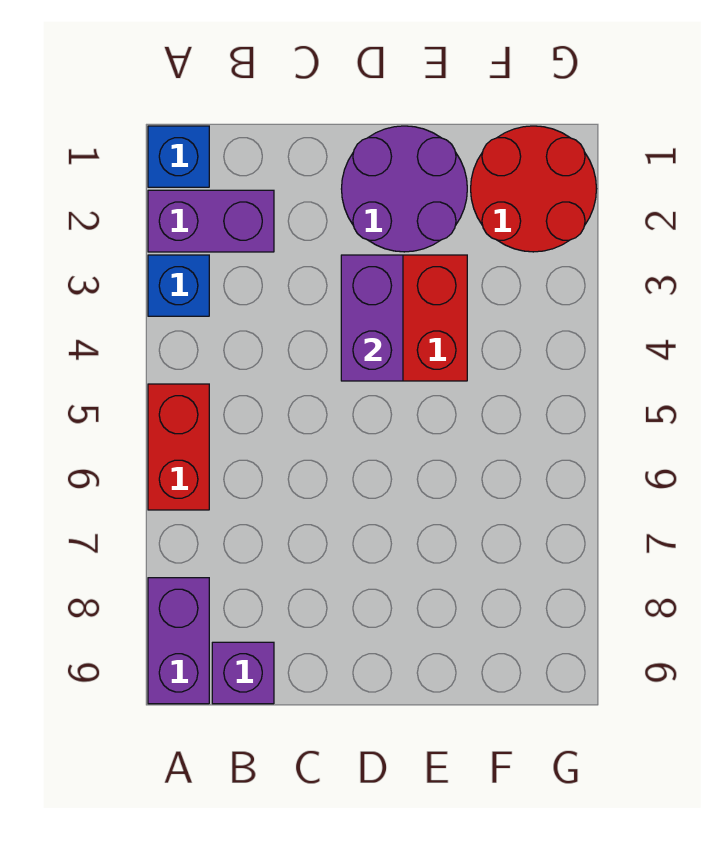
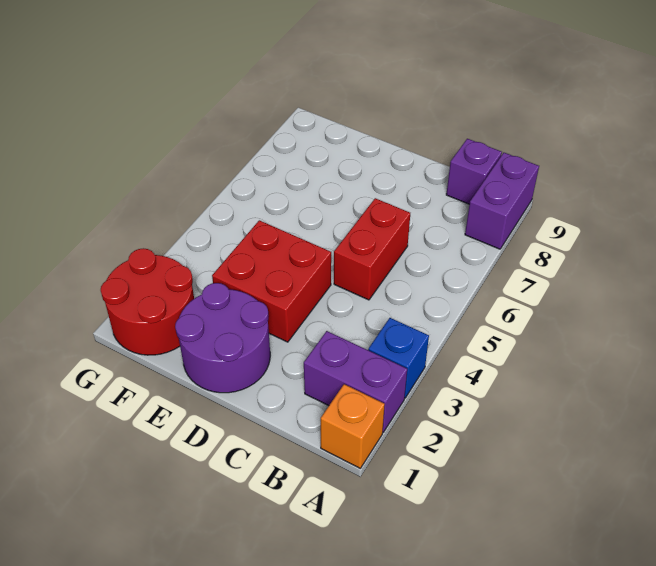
blue 1x1 brick [148,126,209,187] -> orange 1x1 brick [321,384,385,468]
red 1x2 brick [148,384,209,510] -> red 1x2 brick moved to [334,198,410,300]
purple 1x2 brick [341,255,403,381] -> none

